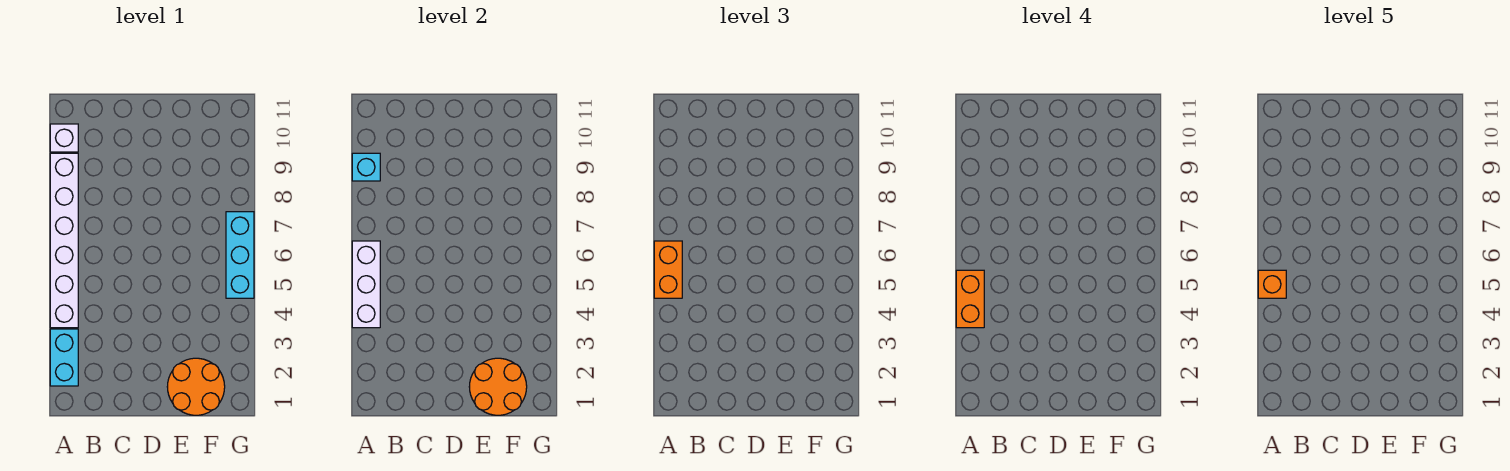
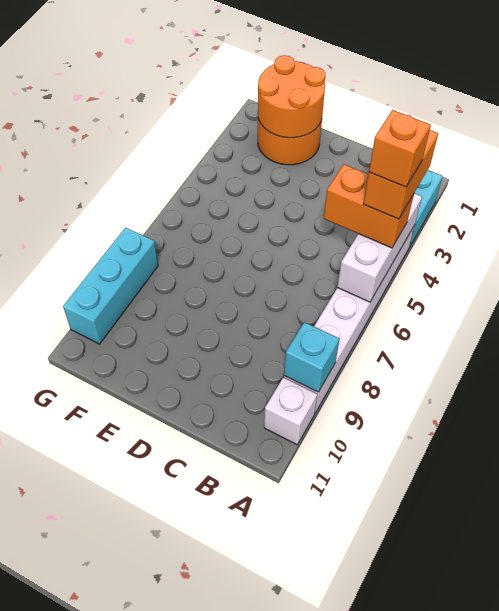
orange 1x2 brick [654,241,682,298] -> orange 1x2 brick turned to [324,164,414,248]
cyan 1x3 brick [226,212,254,298] -> cyan 1x3 brick moved to [63,228,158,344]

